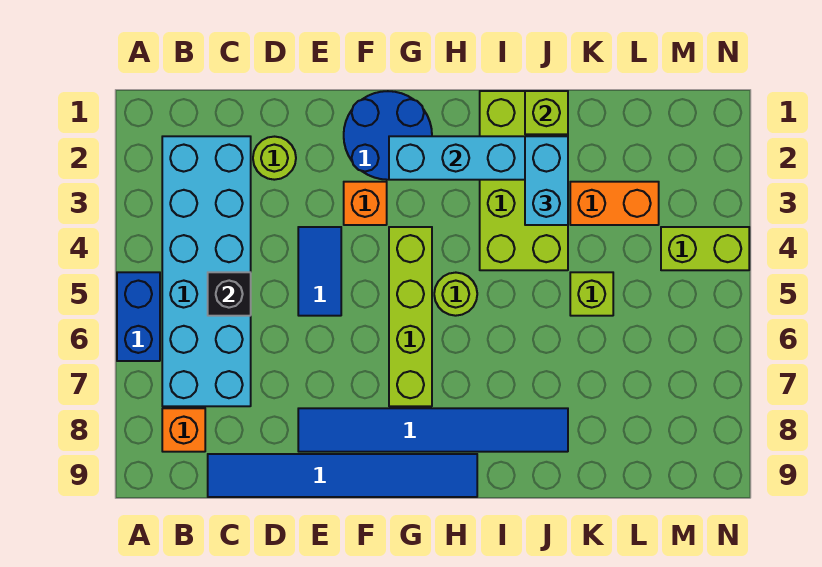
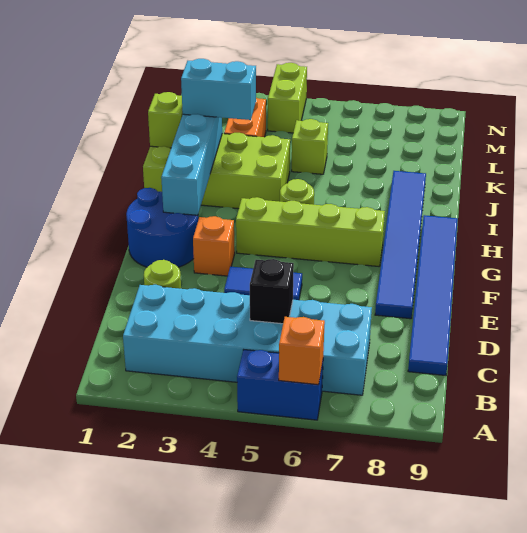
orange 1x1 brick [162,408,205,452] -> orange 1x1 brick moved to [279,317,325,385]

